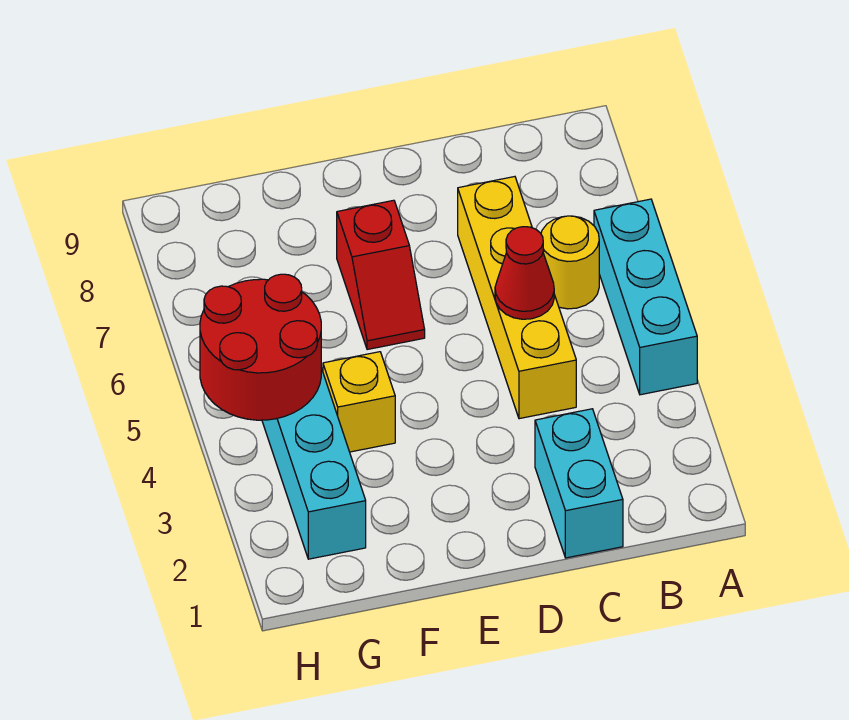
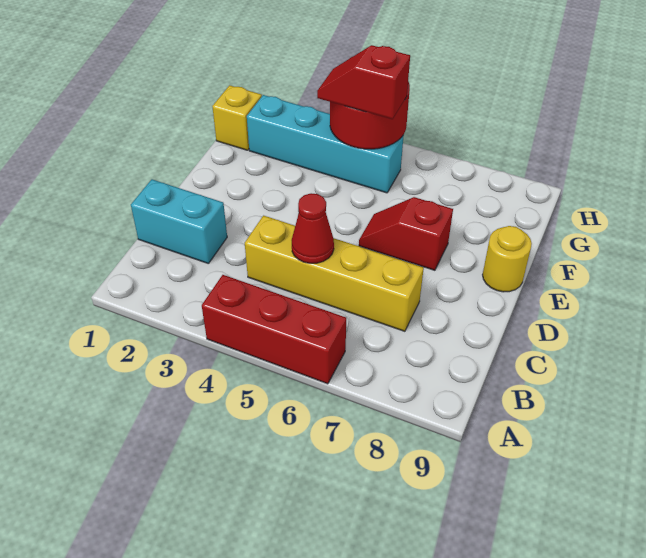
cyan 1x3 brick [594,199,697,395] -> red 1x3 brick [202,275,346,384]
yellow 1x1 round brick [541,216,599,309] -> yellow 1x1 round brick moved to [483,226,532,292]
yellow 1x1 brick [323,352,395,452] -> yellow 1x1 brick moved to [212,85,262,150]
none -> red 1x2 slope [317,45,410,119]

